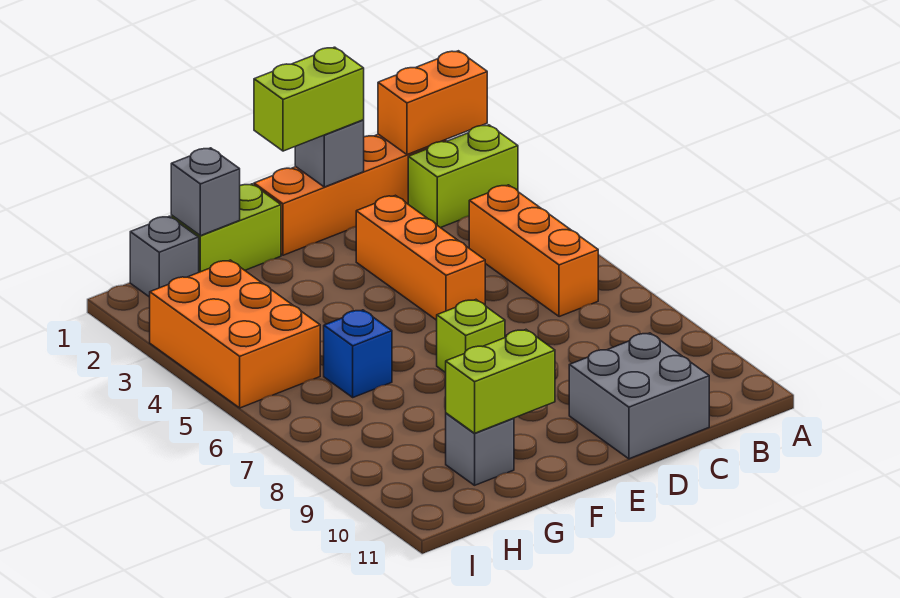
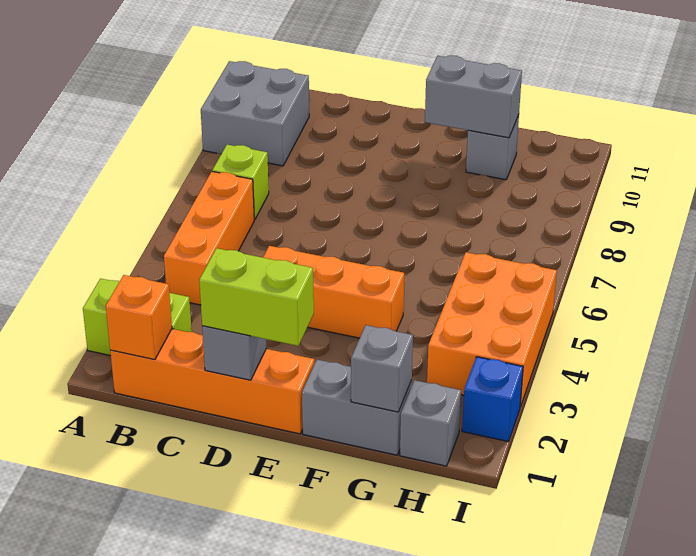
orange 1x2 brick [378,51,487,155] -> orange 1x1 brick [106,275,172,360]
grey 2x2 brick [569,333,709,459] -> grey 2x2 brick moved to [201,61,309,166]
orange 1x3 brick [356,195,485,320] -> orange 1x3 brick turned to [263,246,404,338]
lime 1x1 brick [437,300,505,373] -> lime 1x1 brick moved to [212,145,269,220]
lime 1x2 brick [171,184,281,272] -> grey 1x2 brick [302,360,412,455]
lime 1x2 brick [446,330,555,433] -> grey 1x2 brick [425,56,522,138]
blue 1x1 brick [324,310,392,397] -> blue 1x1 brick moved to [462,357,523,442]

